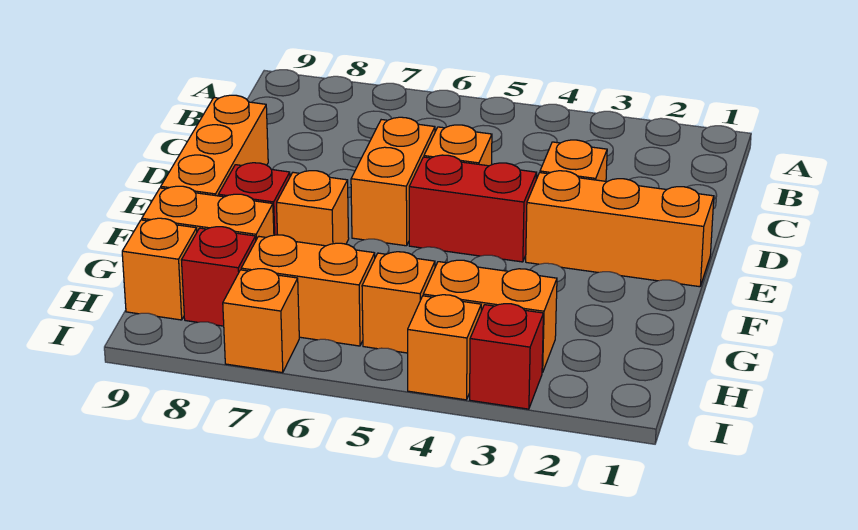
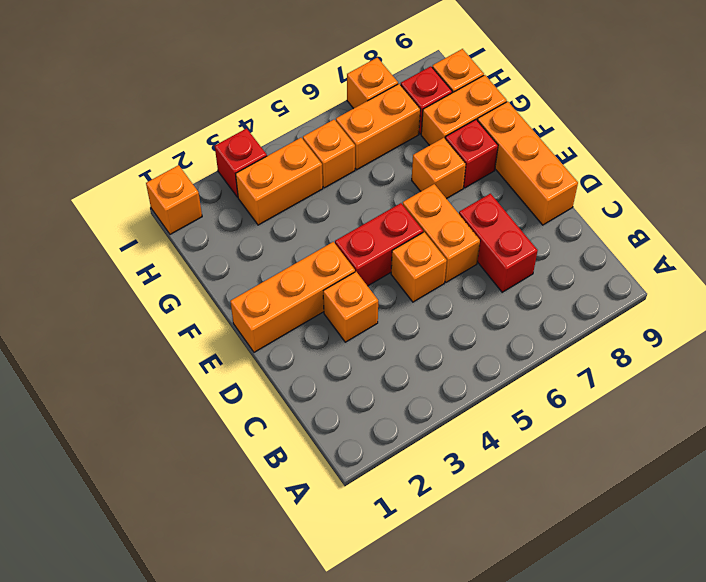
none -> red 1x2 brick [459,194,538,292]
orange 1x1 brick [408,295,481,400] -> orange 1x1 brick moved to [146,165,202,234]

